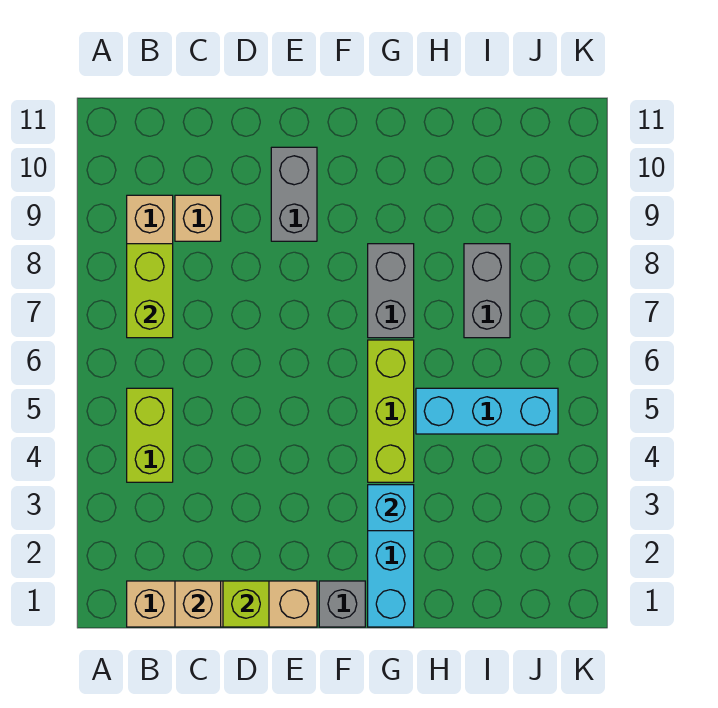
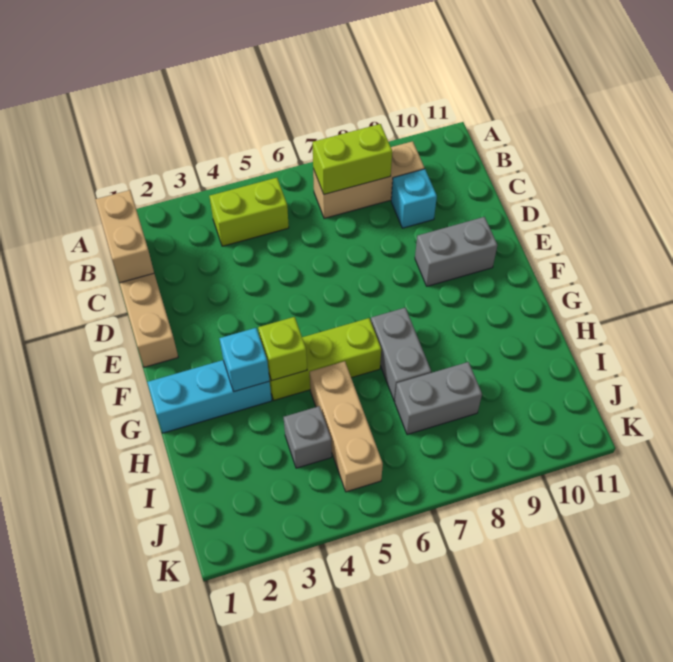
tan 1x1 brick [175,581,221,627] -> tan 1x2 brick [95,190,154,283]
tan 1x1 brick [175,195,221,241] -> cyan 1x1 brick [391,169,437,228]
lime 1x1 brick [223,581,269,627] -> lime 1x1 brick moved to [258,317,307,381]
grey 1x1 brick [319,581,365,627] -> grey 1x1 brick moved to [284,406,332,468]
grey 1x2 brick [368,244,414,338] -> grey 1x2 brick turned to [371,308,431,401]
cyan 1x3 brick [416,388,558,434] -> tan 1x3 brick [310,361,383,492]

